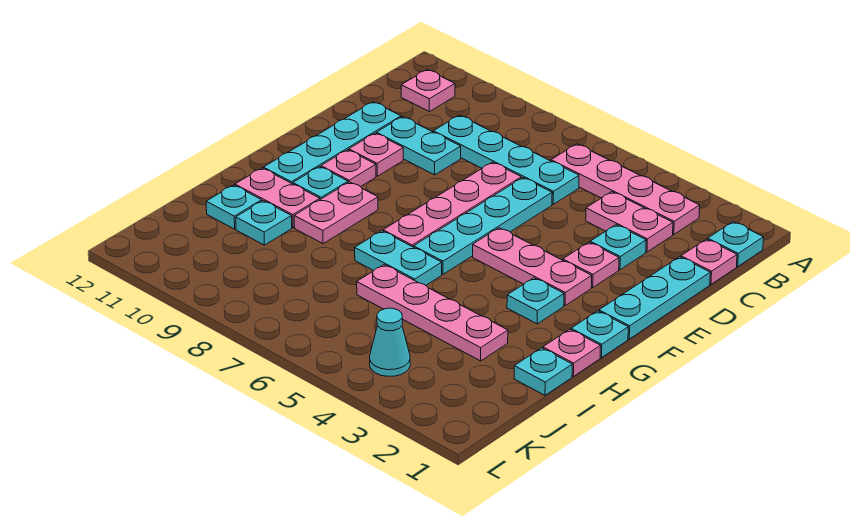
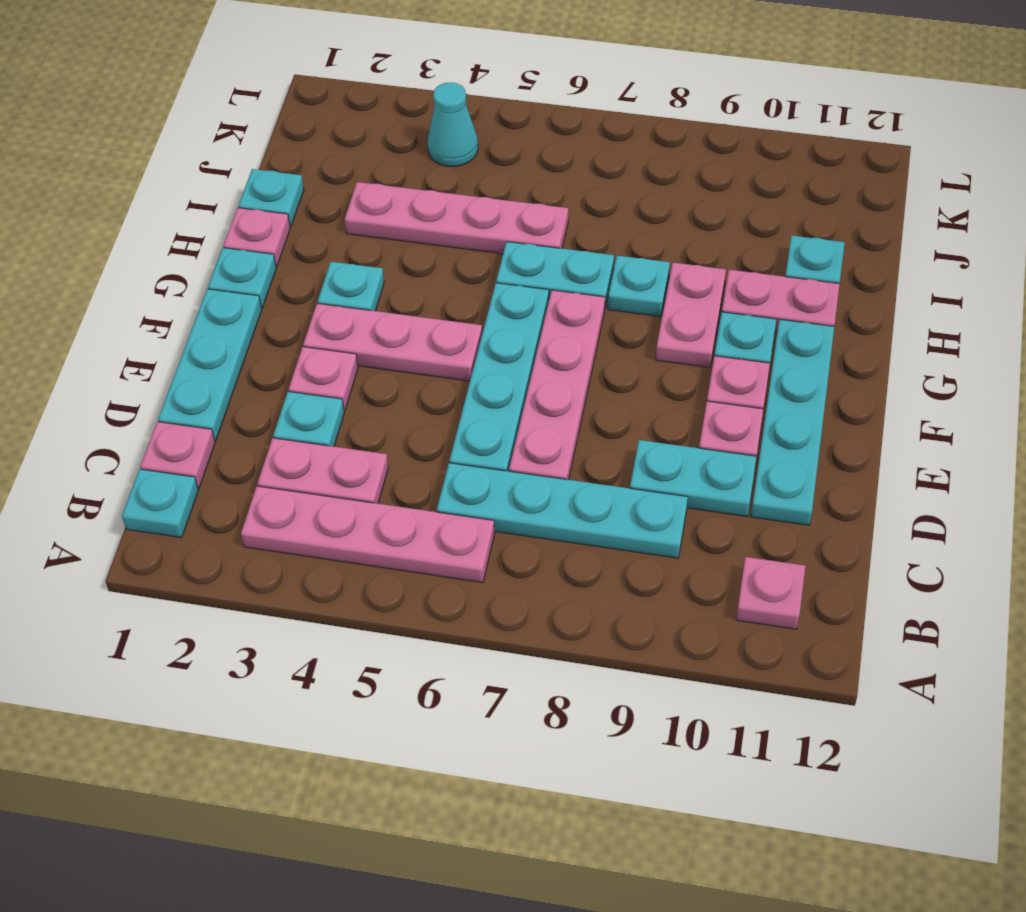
cyan 1x1 plate [236,201,292,245] -> cyan 1x1 plate moved to [608,256,670,317]

